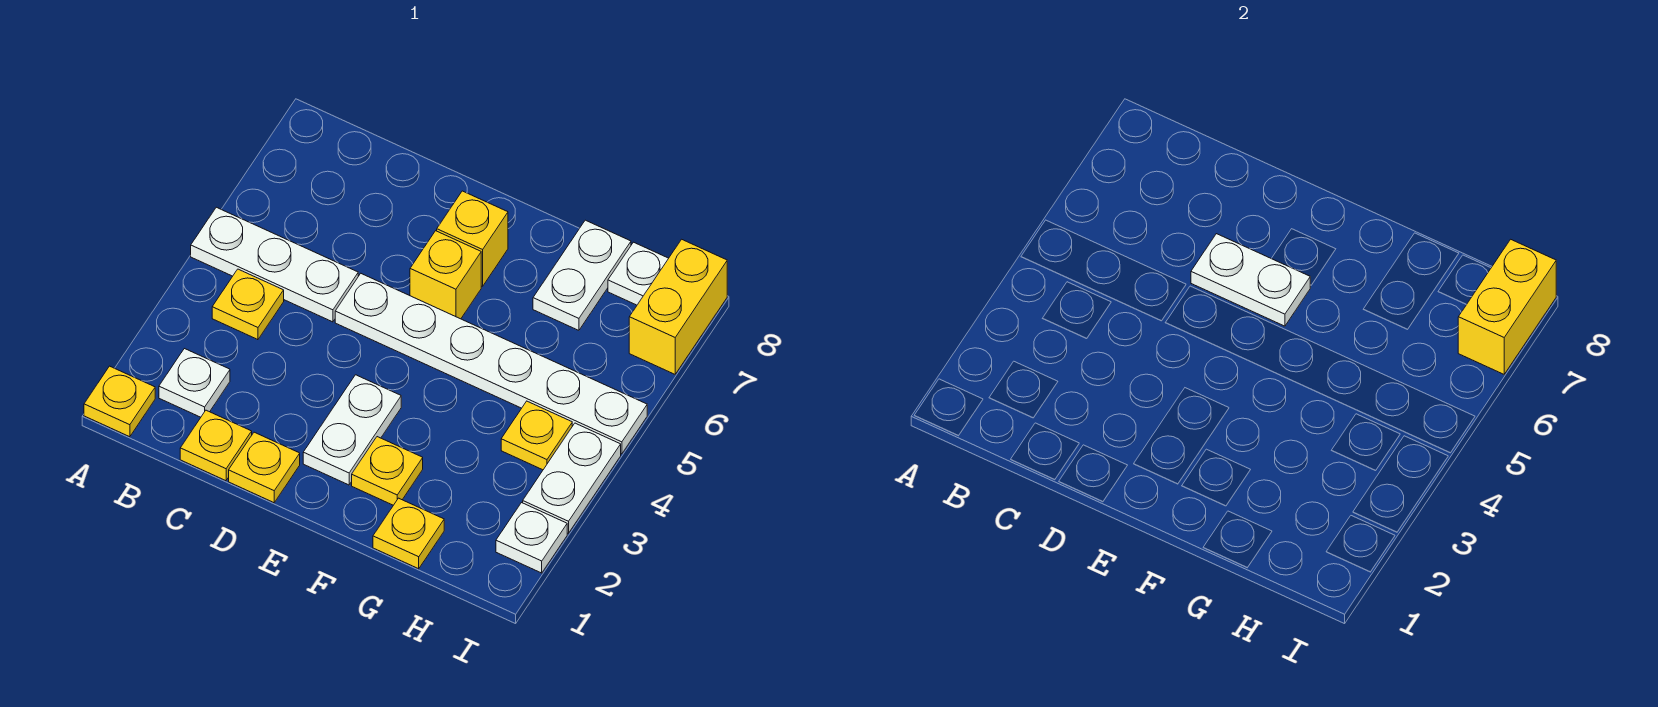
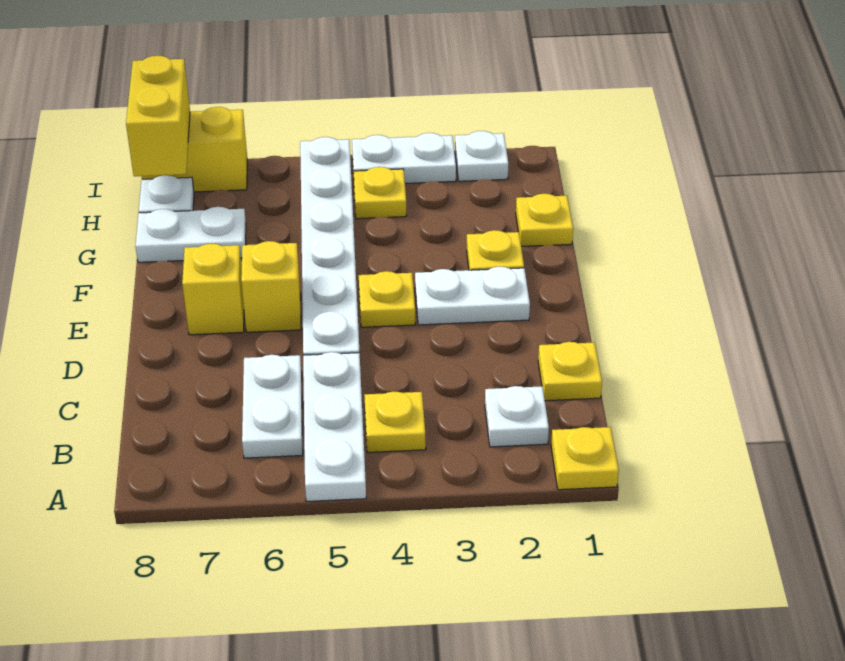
yellow 1x1 plate [229,432,300,503] -> yellow 1x1 plate moved to [359,271,415,327]
white 1x2 plate [1191,234,1310,326] -> white 1x2 plate moved to [242,355,303,458]
yellow 1x2 brick [1458,239,1556,374] -> yellow 1x2 brick turned to [126,56,190,176]

